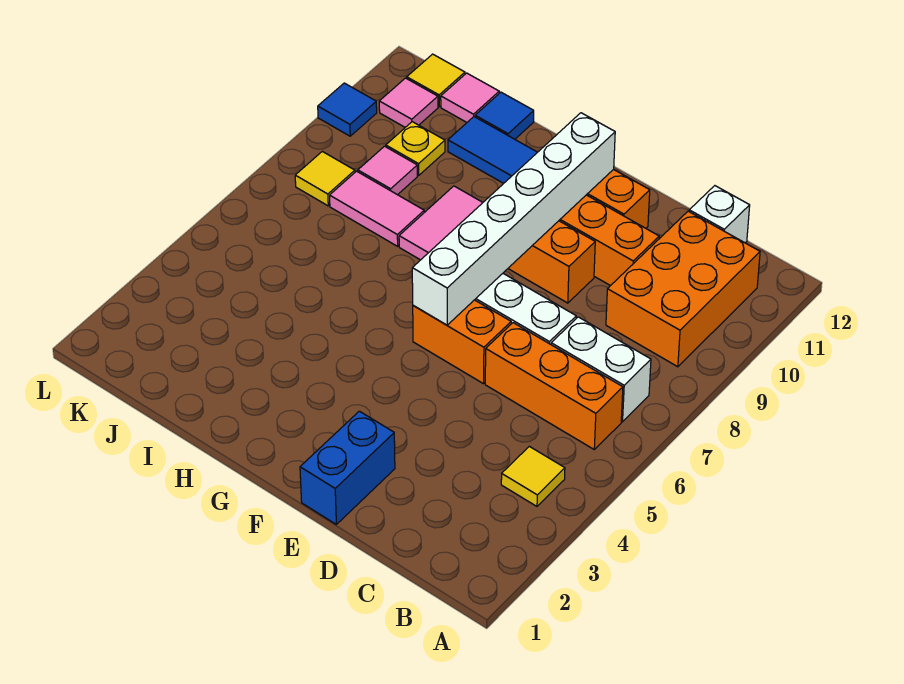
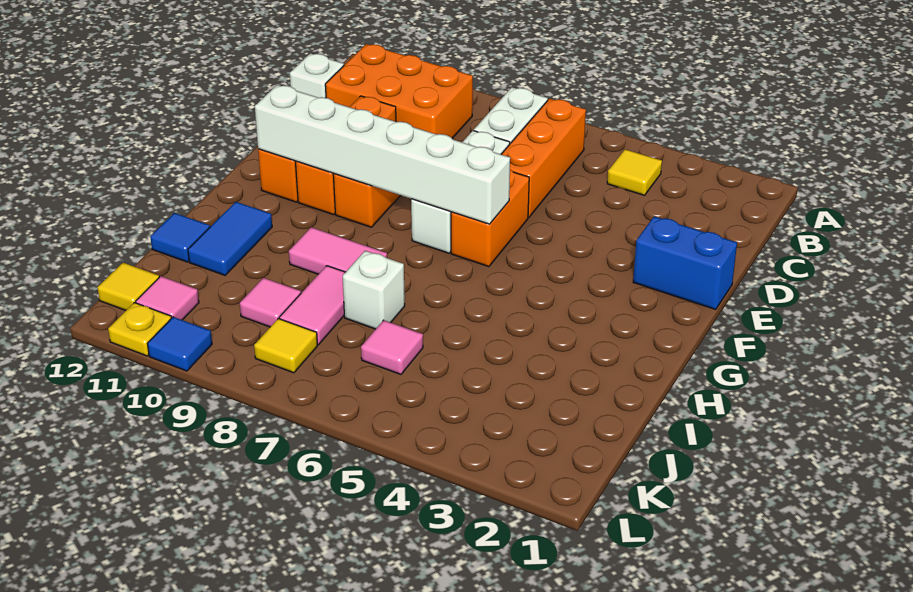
none -> white 1x1 brick [343,251,405,329]
yellow 1x1 plate [386,122,445,175] -> yellow 1x1 plate moved to [108,303,171,356]
pink 1x1 tile [441,73,499,122] -> pink 1x1 tile moved to [361,320,423,374]

